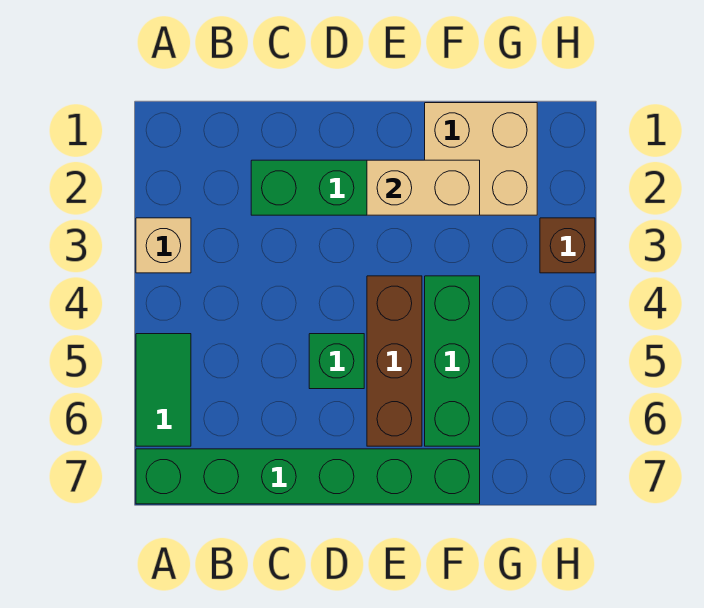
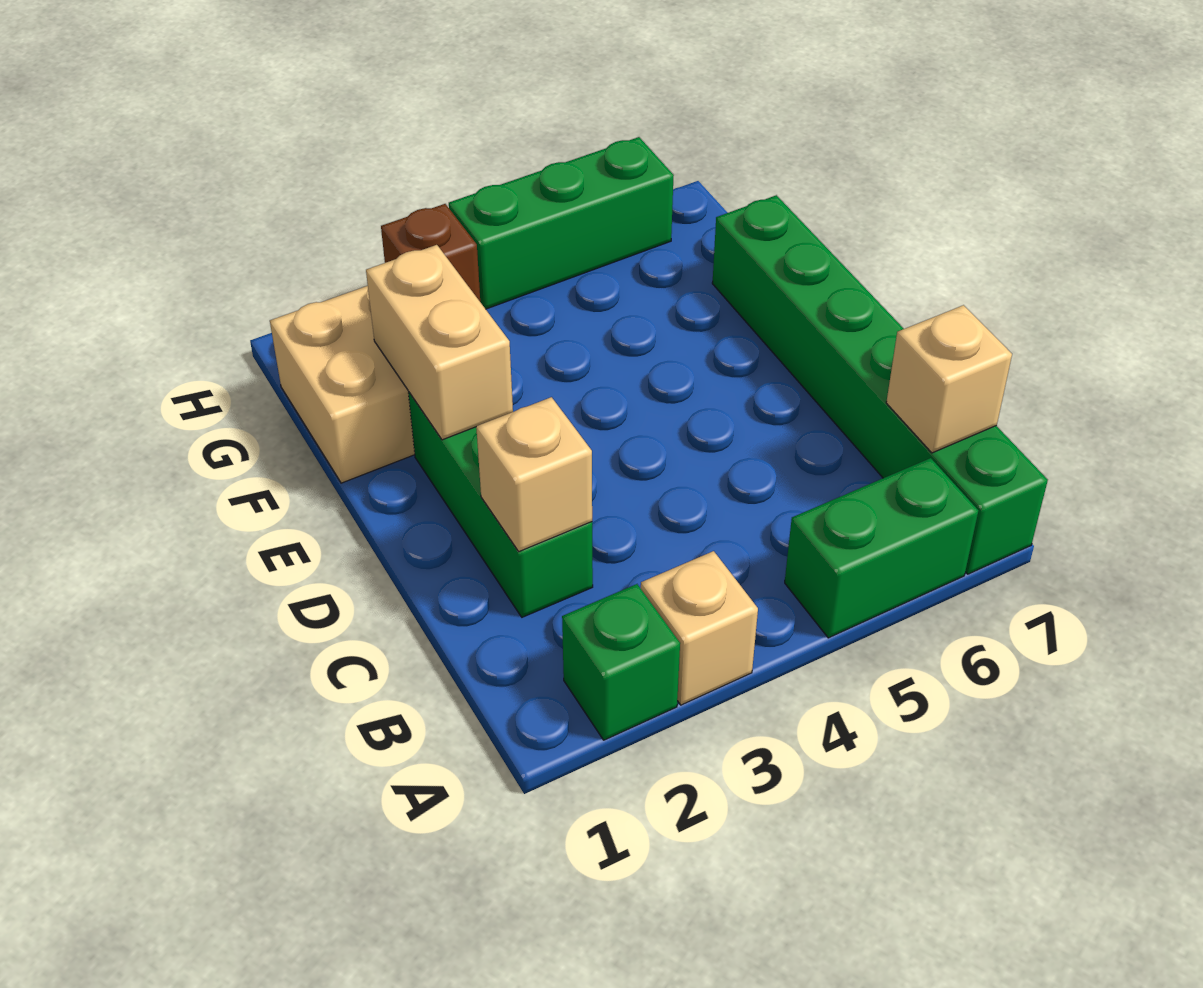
green 1x2 tile [136,334,191,446] -> green 1x2 brick [785,458,978,638]
none -> tan 1x1 brick [886,305,1012,453]
none -> tan 1x1 brick [476,397,592,552]
green 1x1 brick [309,334,364,389] -> green 1x1 brick moved to [562,584,680,740]
brown 1x3 brick [367,276,422,446] -> none
green 1x3 brick [425,276,480,446] -> green 1x3 brick moved to [449,137,674,309]

